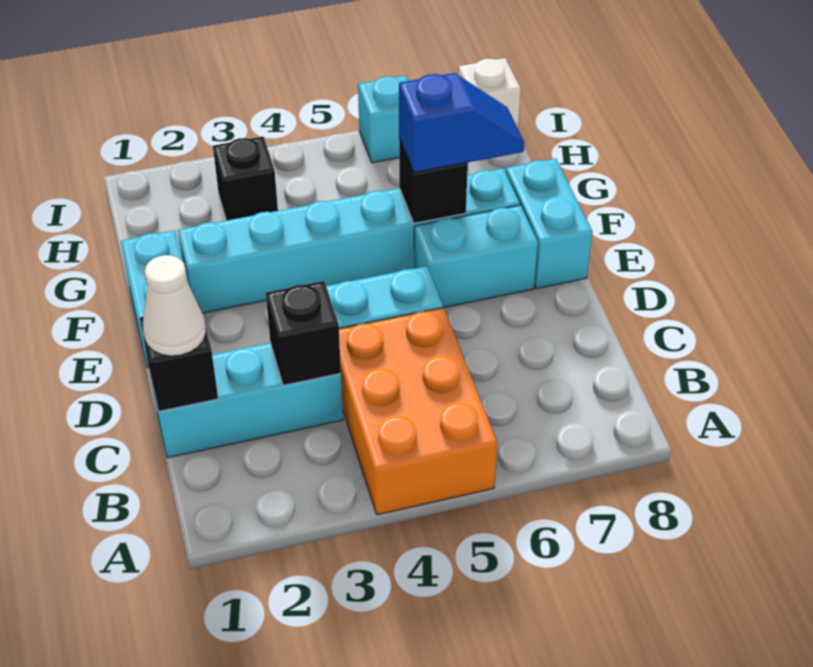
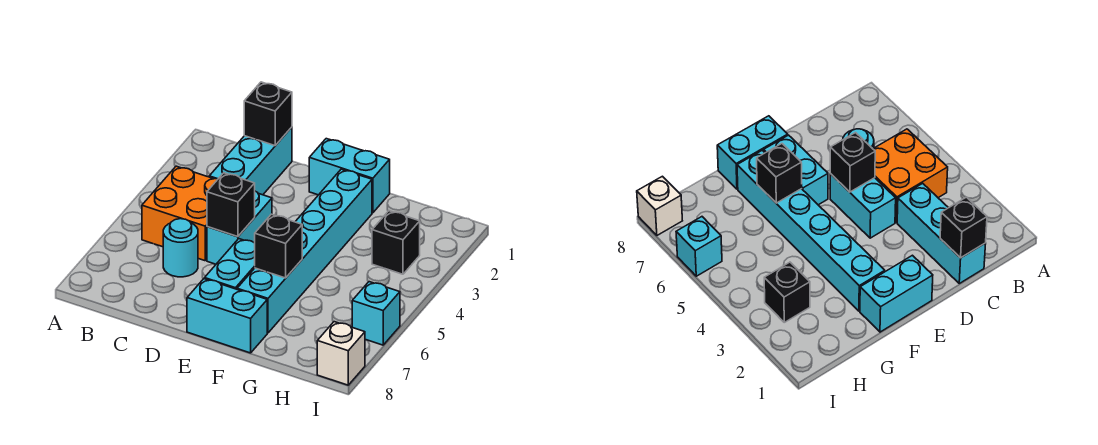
orange 2x3 brick [339,308,497,515] -> orange 2x2 brick [142,166,218,261]
white 1x1 cone [143,255,206,356] -> none
black 1x1 brick [266,281,341,385] -> black 1x1 brick moved to [207,173,255,236]
none -> cyan 1x1 round brick [163,219,198,277]
blue 1x2 slope [399,73,524,172] -> none

